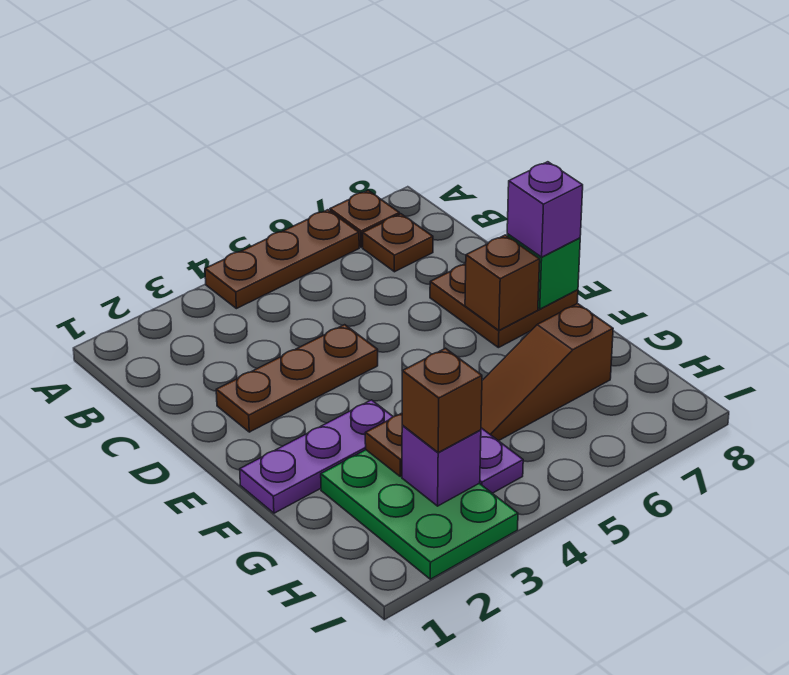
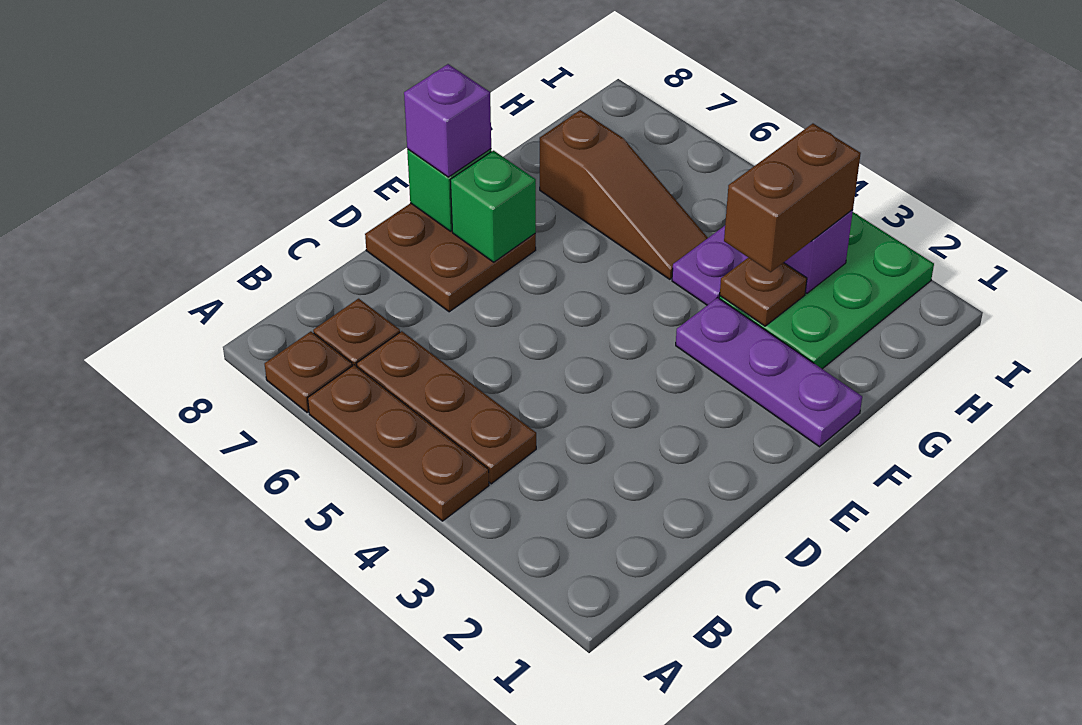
brown 1x3 plate [216,325,378,432] -> brown 1x3 plate moved to [357,331,536,484]
brown 1x1 brick [465,235,540,330] -> green 1x1 brick [450,151,536,262]
brown 1x1 brick [402,348,482,452] -> brown 1x2 brick [724,124,861,272]

